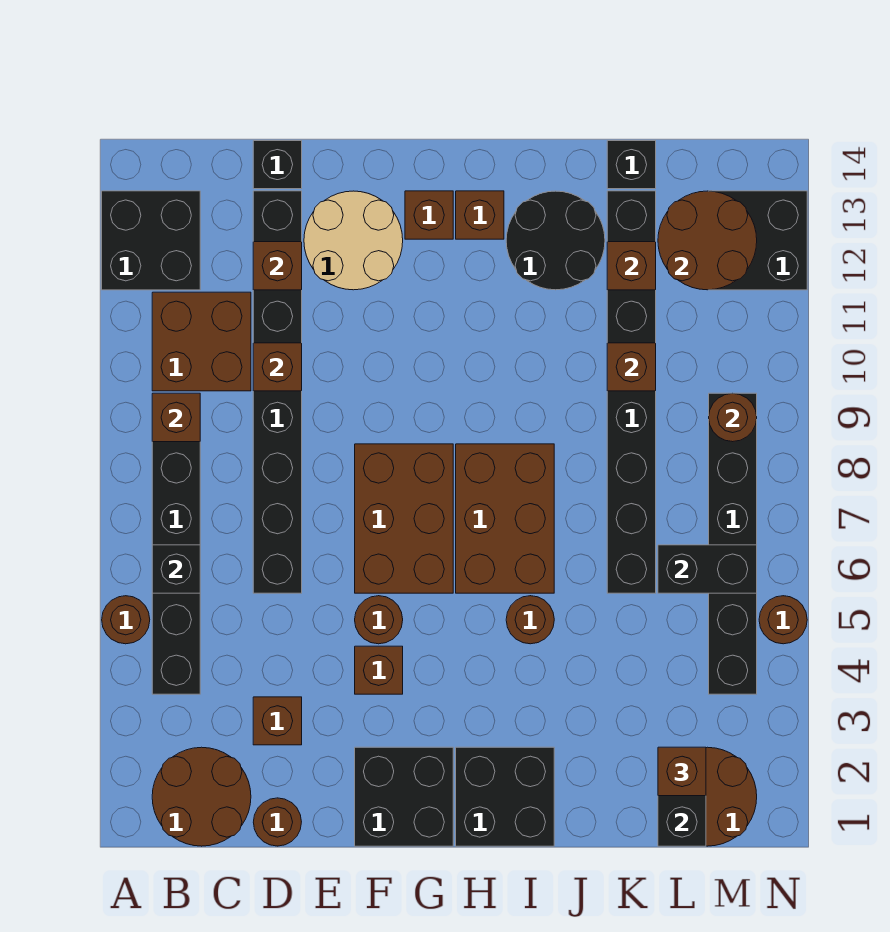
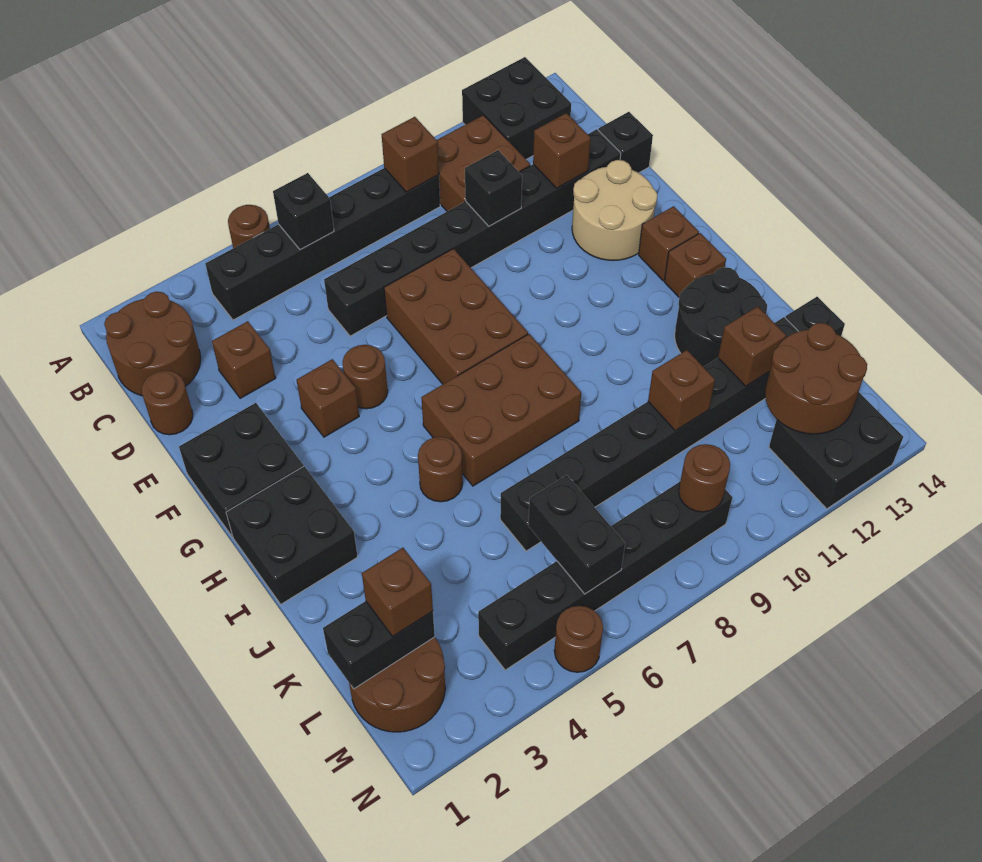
brown 1x1 brick [253,343,302,391] -> black 1x1 brick [465,150,522,226]
brown 2x3 brick [355,444,453,593] -> brown 2x3 brick turned to [384,249,528,384]

